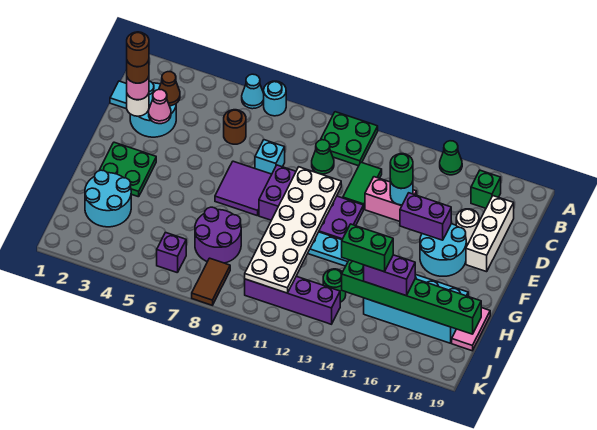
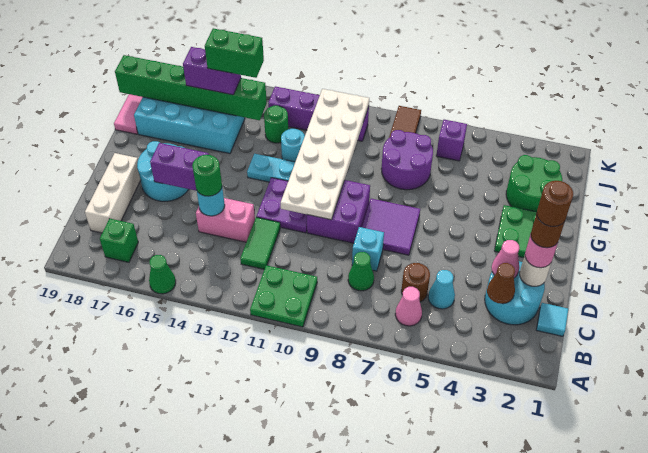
cyan 1x1 cone [242,74,264,109] -> cyan 1x1 cone moved to [428,270,455,309]
cyan 1x1 round brick [263,81,286,116] -> cyan 1x1 round brick moved to [281,129,305,162]
none -> pink 1x1 cone [395,287,422,326]
green 1x1 cone [312,140,334,174] -> green 1x1 cone moved to [348,252,374,291]
white 1x1 round brick [456,209,479,244] -> none
cyan 2x2 round brick [85,170,131,227] -> green 2x2 round brick [506,155,562,212]

